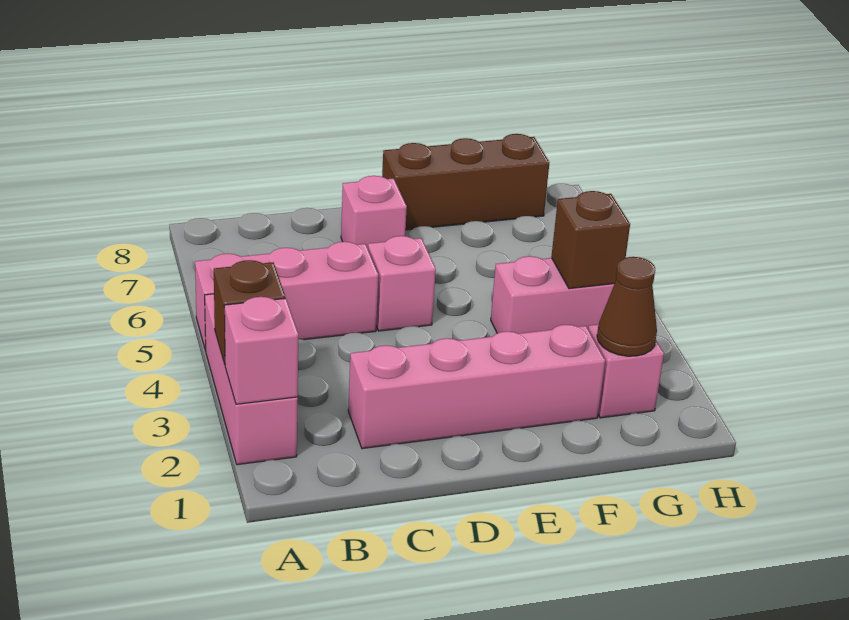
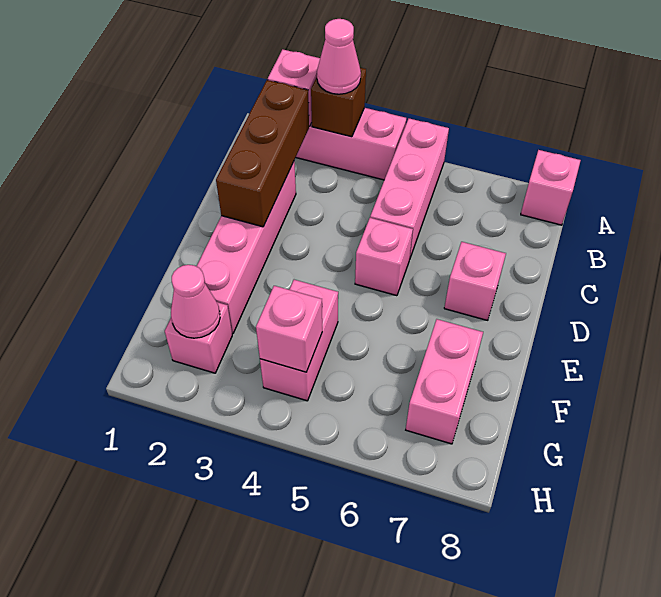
none -> pink 1x1 cone [317,19,361,94]
none -> pink 1x1 brick [521,150,581,225]
brown 1x3 brick [382,134,549,230] -> brown 1x3 brick moved to [216,80,309,227]
none -> pink 1x2 brick [406,319,483,444]
brown 1x1 cone [597,257,657,356] -> pink 1x1 cone [171,265,220,338]
brown 1x1 brick [551,191,630,289] -> pink 1x1 brick [256,286,322,372]

